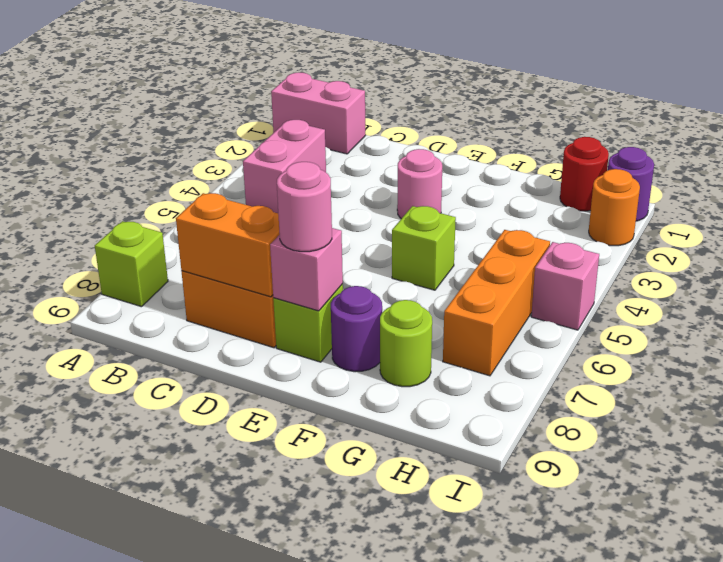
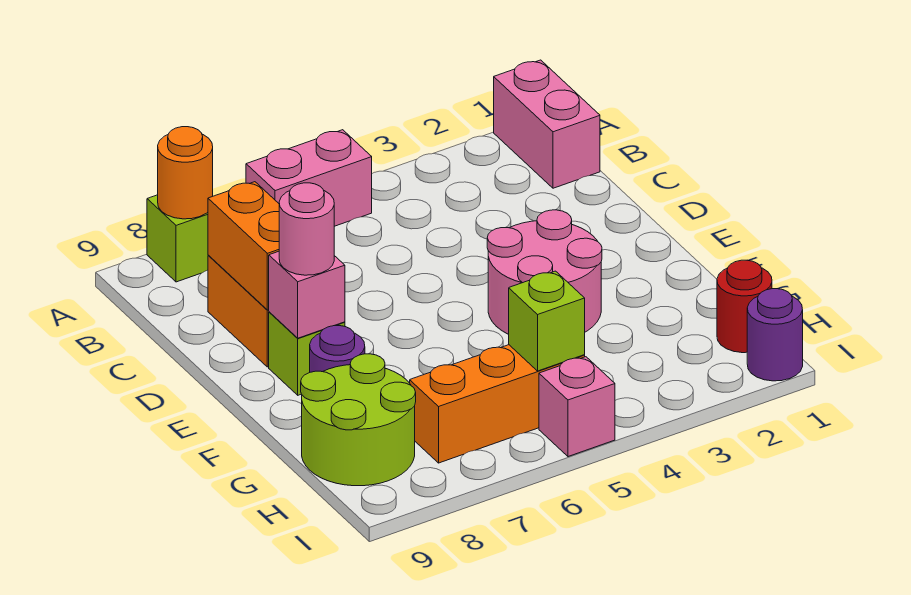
pink 1x2 brick [243,120,326,213] -> pink 1x2 brick moved to [246,130,372,226]
pink 1x1 round brick [397,149,442,219] -> pink 2x2 round brick [487,210,602,334]
lime 1x1 brick [392,206,456,290] -> lime 1x1 brick moved to [509,271,585,371]
lime 1x1 round brick [380,300,432,387] -> lime 2x2 round brick [301,354,416,486]
orange 1x1 round brick [589,169,640,246] -> orange 1x1 round brick moved to [158,127,213,219]

